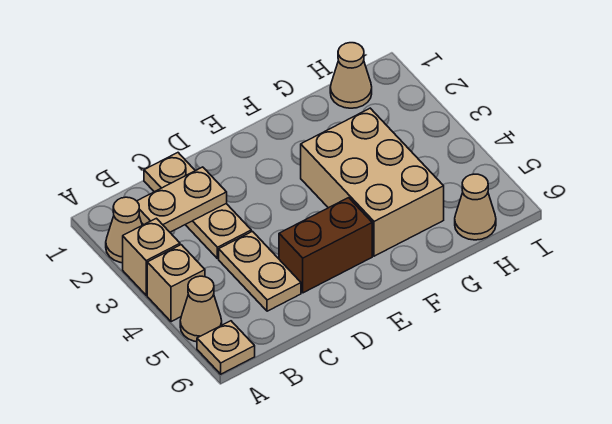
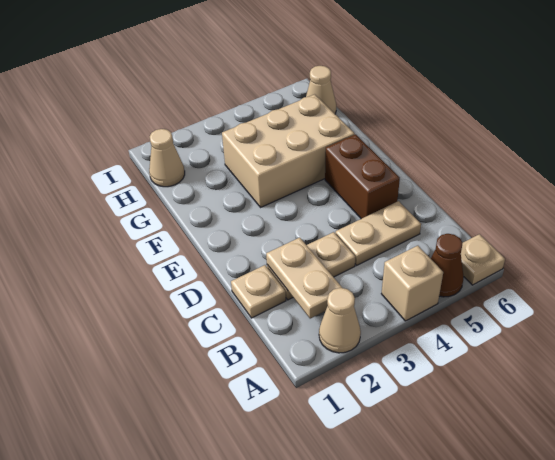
tan 1x1 brick [123,218,180,295] -> none
tan 1x1 cone [180,276,222,342] -> brown 1x1 cone [431,234,464,297]

